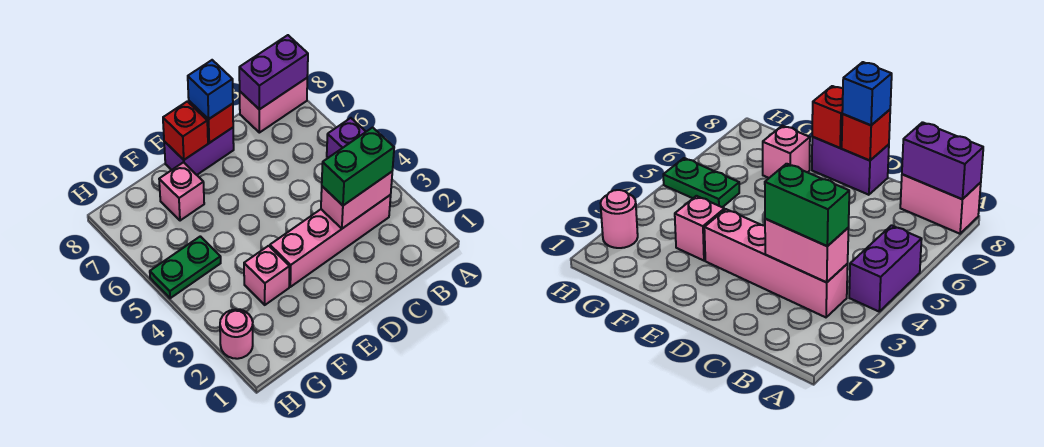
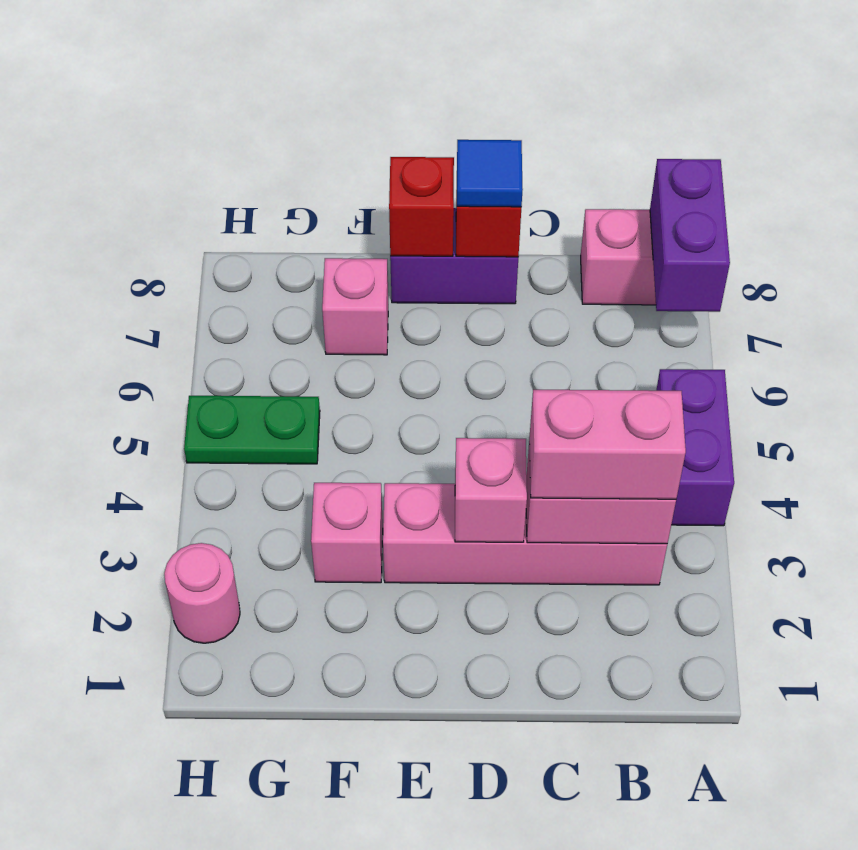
purple 1x2 brick [239,35,308,109] -> purple 1x2 brick turned to [650,159,730,312]
green 1x2 brick [322,127,394,205] -> pink 1x2 brick [529,390,686,499]
none -> pink 1x1 brick [455,438,527,542]
blue 1x1 brick [188,60,233,119] -> blue 1x1 tile [457,140,523,207]

